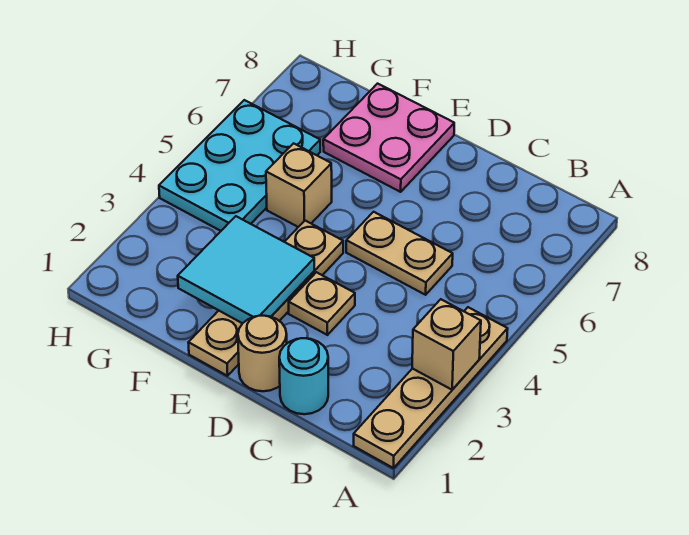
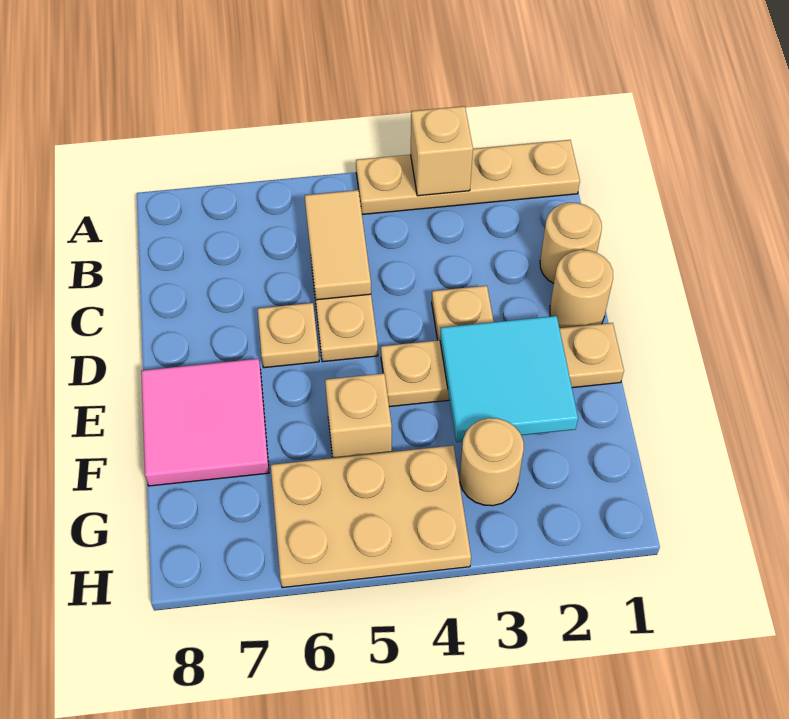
none -> tan 1x2 tile [305,190,371,300]
cyan 1x1 round brick [279,338,328,414] -> tan 1x1 round brick [540,203,602,283]
none -> tan 1x1 plate [258,303,319,368]
pink 2x2 plate [323,84,454,192] -> pink 2x2 tile [141,359,269,486]
none -> tan 1x1 round brick [460,418,524,506]
cyan 2x3 plate [159,100,320,231] -> tan 2x3 plate [271,446,471,588]

